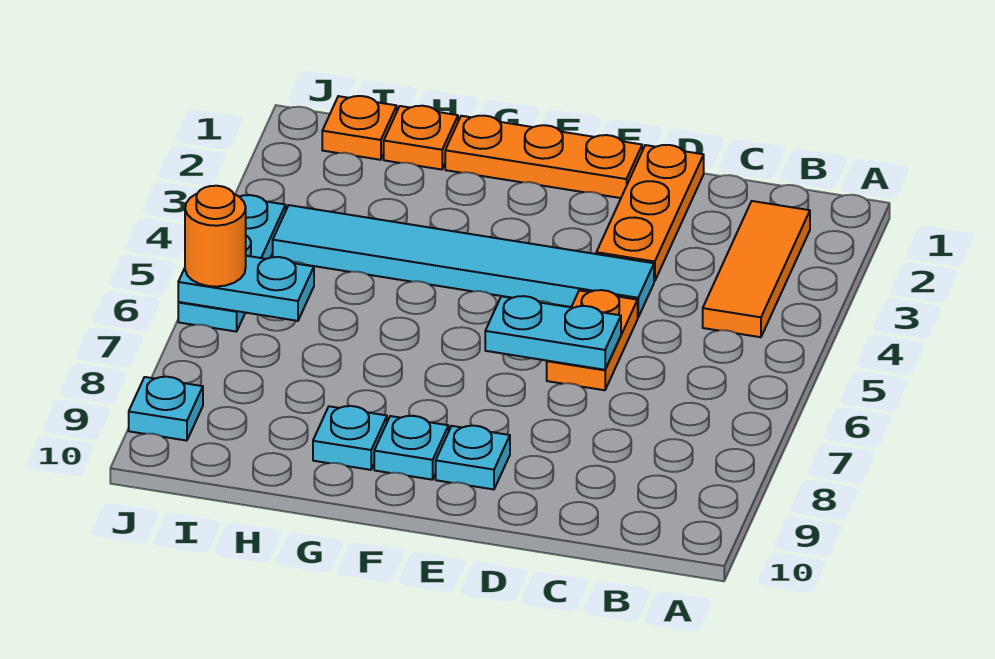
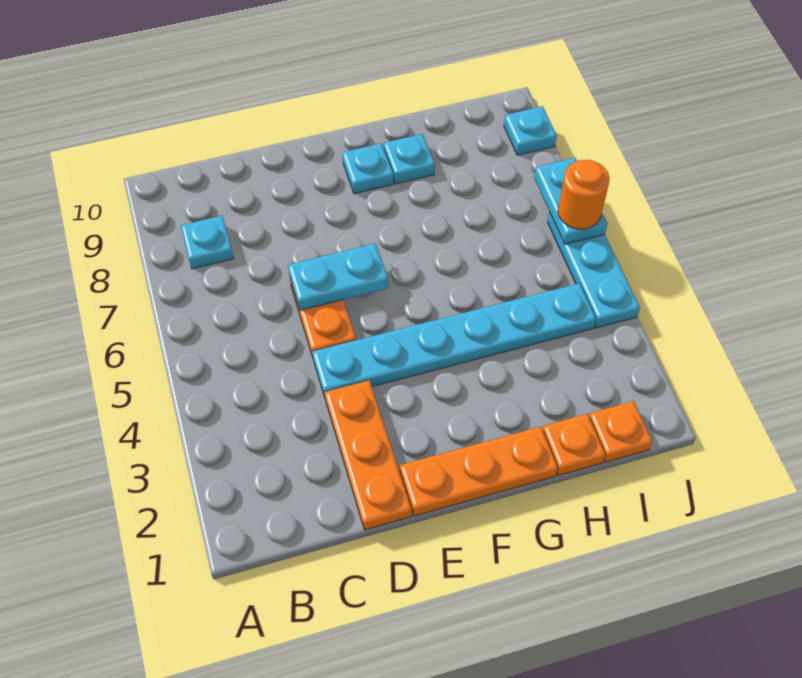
orange 1x3 tile [703,201,810,337] -> none
cyan 1x6 tile [273,205,654,317] -> cyan 1x6 plate [312,283,596,397]
cyan 1x1 plate [436,426,510,489] -> cyan 1x1 plate moved to [181,216,234,269]
cyan 1x2 plate [178,256,314,321] -> cyan 1x2 plate turned to [534,158,608,244]

